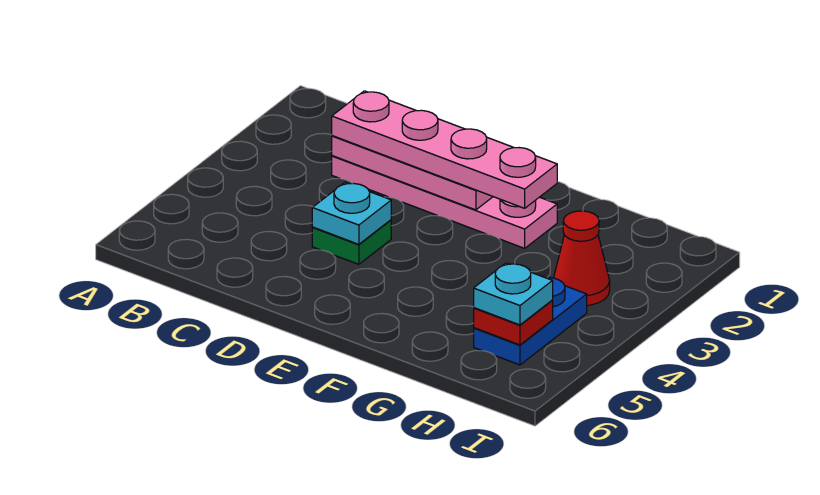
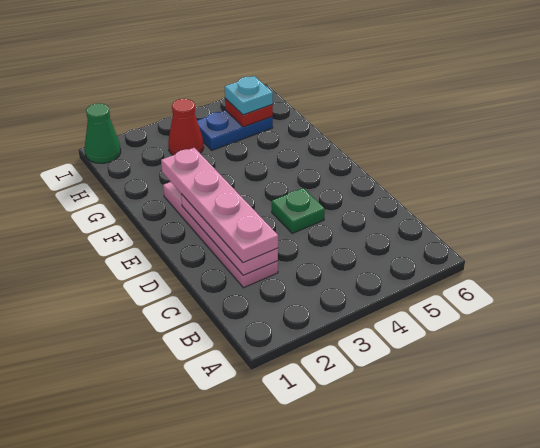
cyan 1x1 plate [312,183,391,244] -> none
none -> green 1x1 cone [85,103,121,163]

